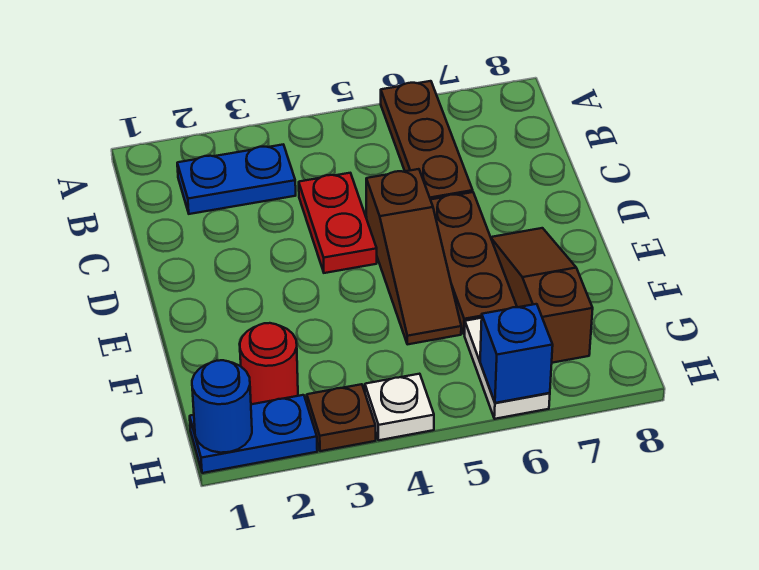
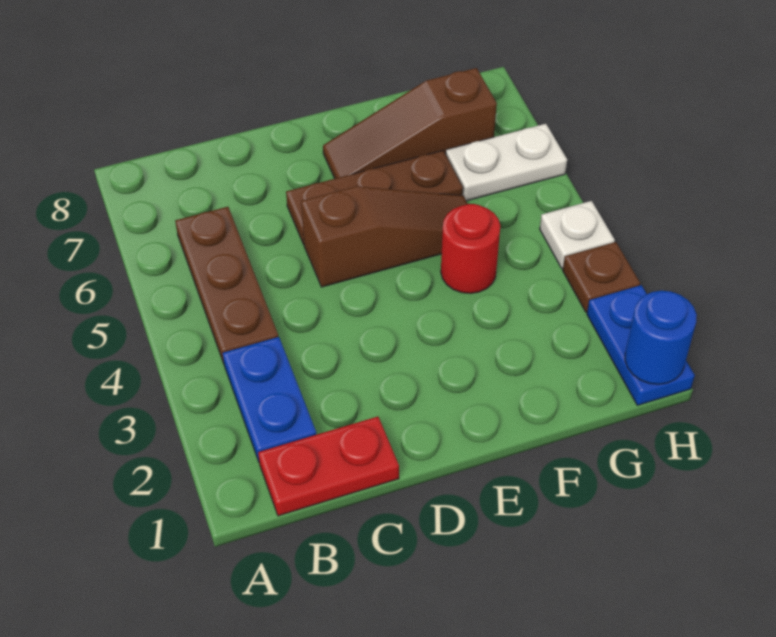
brown 1x3 plate [381,81,473,199] -> brown 1x3 plate turned to [175,207,278,363]
red 1x2 plate [299,173,377,273] -> red 1x2 plate moved to [258,417,399,516]
red 1x1 round brick [240,323,298,404] -> red 1x1 round brick moved to [441,204,500,294]
blue 1x1 brick [480,304,553,403] -> none

